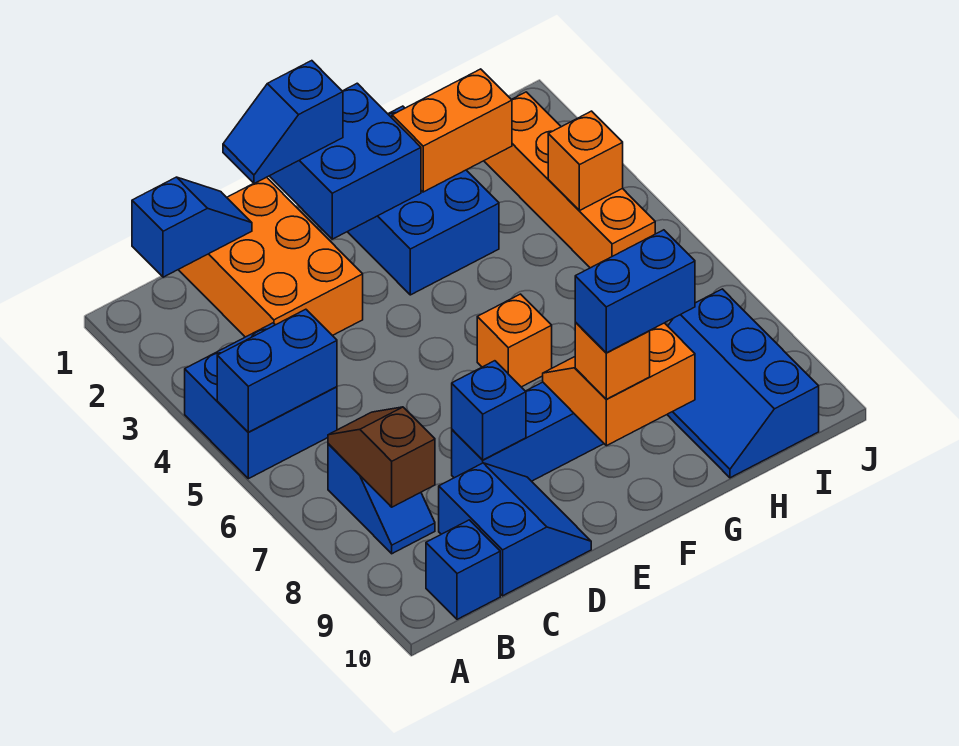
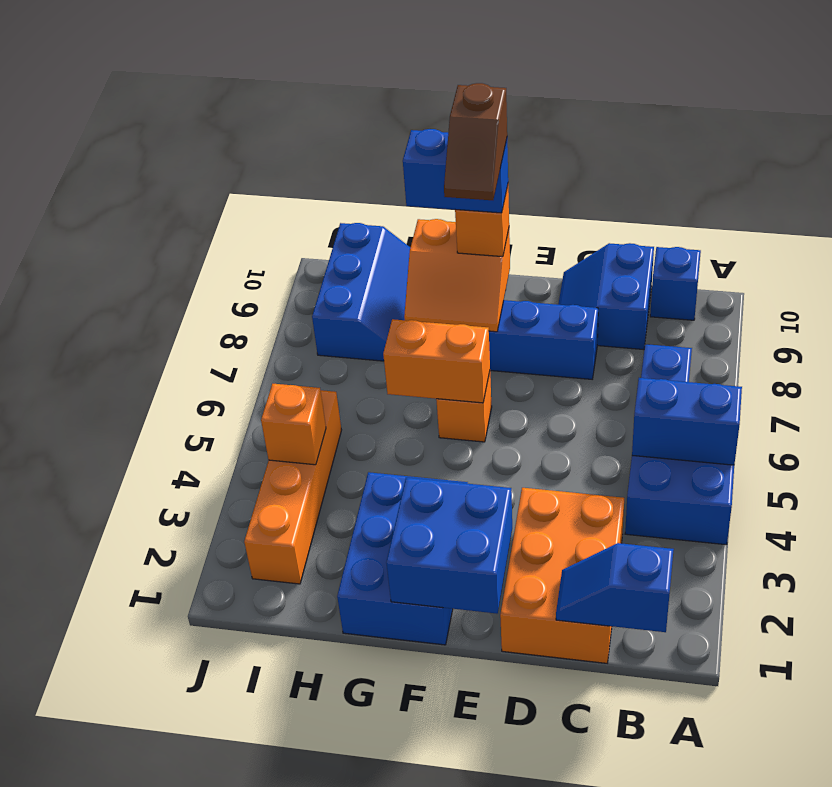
brown 1x2 slope [328,407,435,507] -> brown 1x2 slope moved to [444,83,507,200]
blue 1x2 slope [223,61,343,184] -> none
blue 1x1 brick [452,361,526,460] -> none
orange 1x2 brick [392,69,512,192] -> orange 1x2 brick moved to [383,319,490,403]

